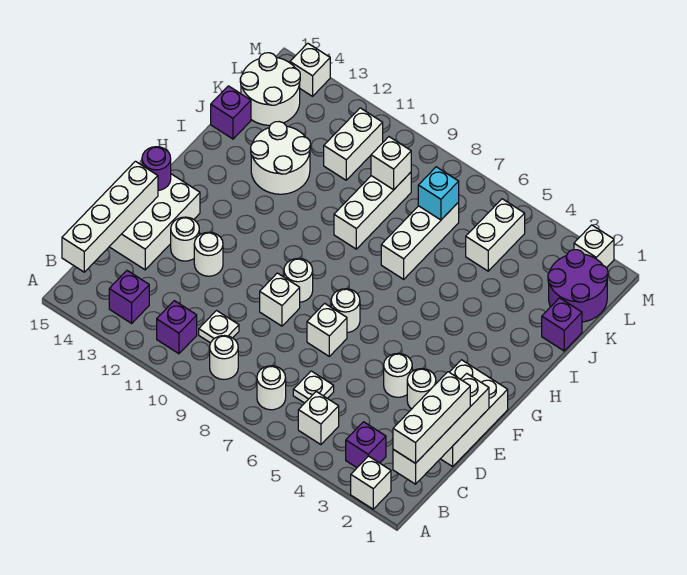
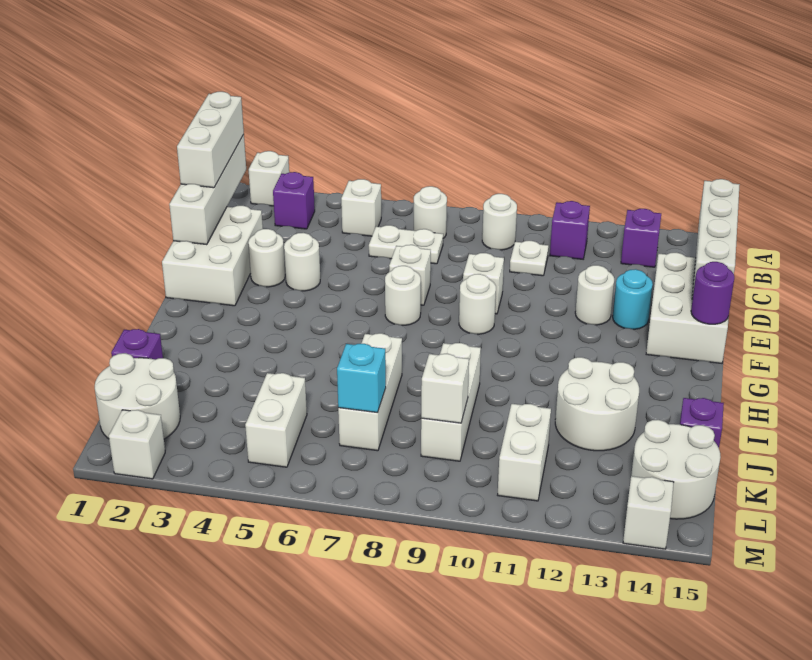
white 1x1 plate [293,371,334,403] -> white 1x2 plate [369,225,443,264]
white 1x1 round brick [171,217,199,261] -> cyan 1x1 round brick [613,269,653,329]
purple 2x2 round brick [548,250,608,322] -> white 2x2 round brick [95,353,180,439]

